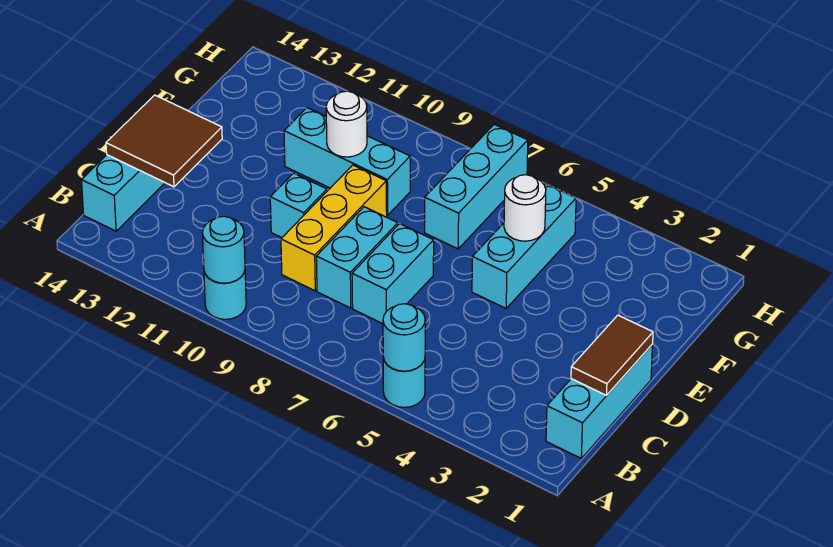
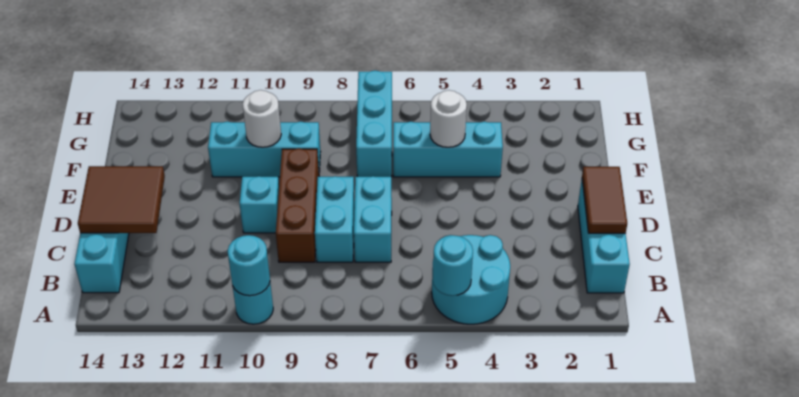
cyan 1x1 round brick [383,358,425,407] -> cyan 2x2 round brick [432,235,510,324]
yellow 1x3 brick [281,165,387,291] -> brown 1x3 brick [276,148,319,262]
cyan 1x3 brick [472,182,576,308] -> cyan 1x3 brick turned to [393,122,503,177]

